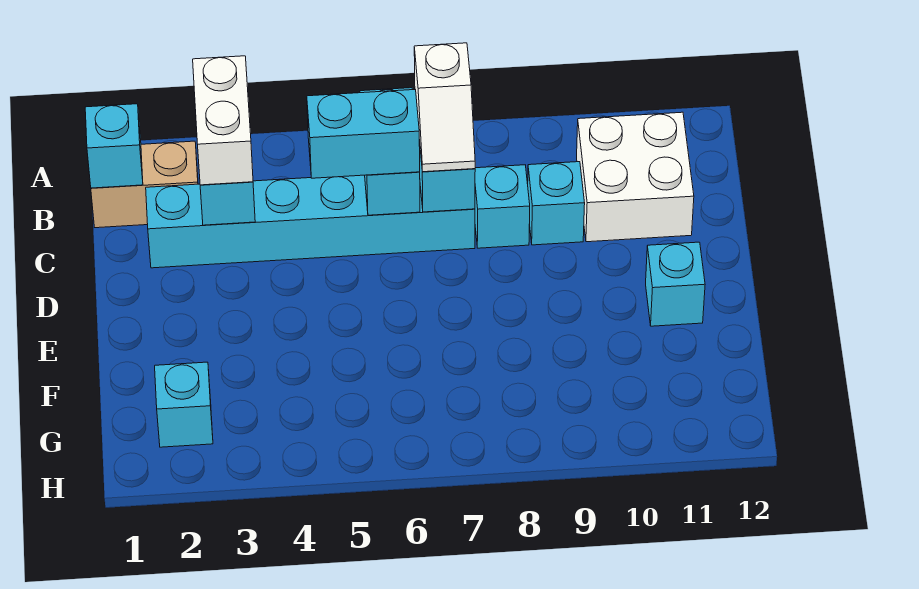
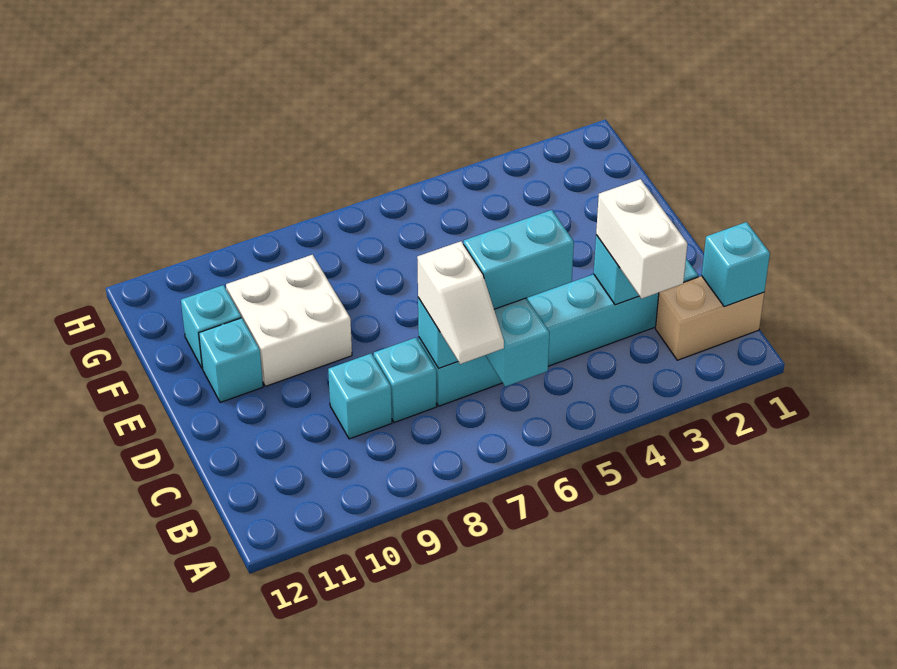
white 1x2 slope [414,43,475,172] -> white 1x2 slope turned to [417,241,504,364]
white 2x2 brick [577,112,694,242] -> white 2x2 brick moved to [226,255,352,386]
cyan 1x1 brick [155,362,213,447] -> cyan 1x1 brick moved to [181,285,241,369]

